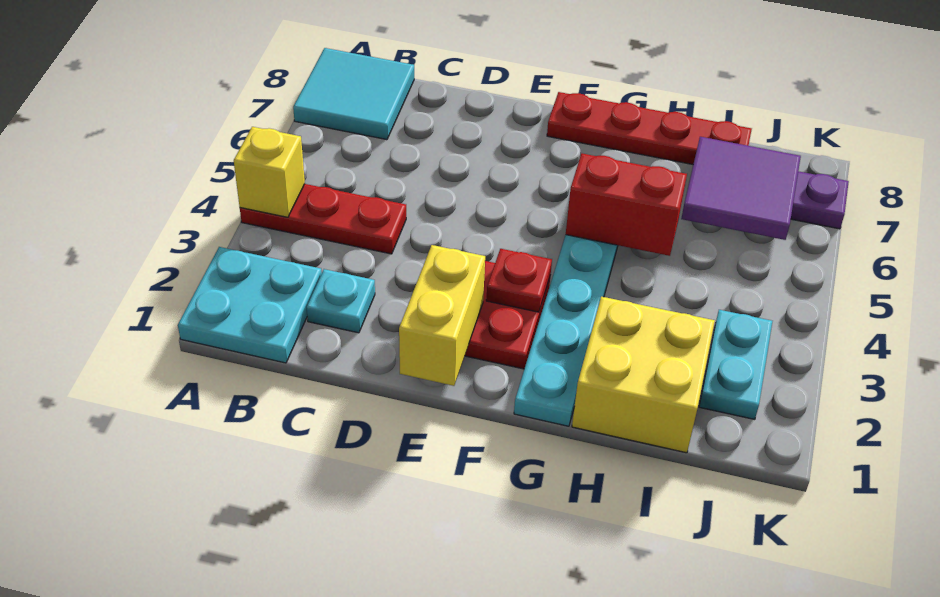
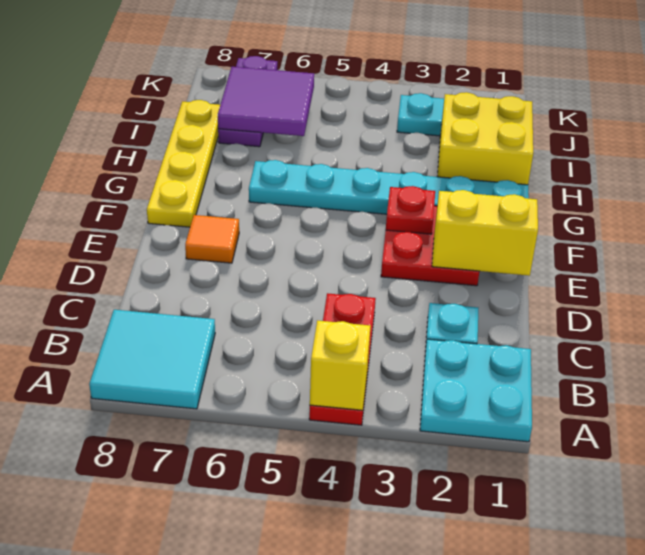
none -> orange 1x1 tile [185,215,239,263]
red 1x4 plate [547,92,752,164] -> yellow 1x4 plate [147,100,220,227]
red 1x2 brick [566,153,687,256] -> none

